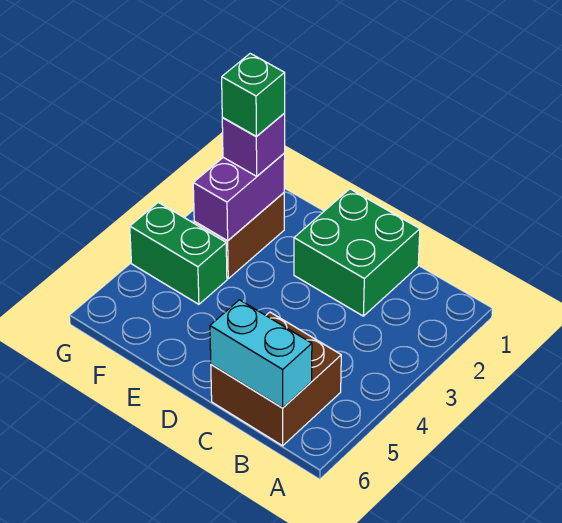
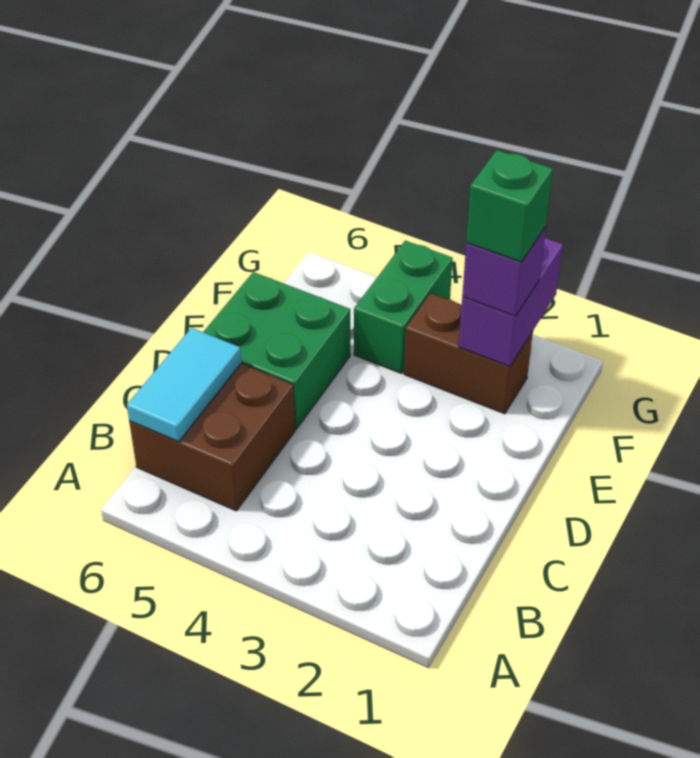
cyan 1x2 brick [210,300,312,408] -> cyan 1x2 tile [127,328,241,442]
green 2x2 brick [294,189,420,316] -> green 2x2 brick moved to [203,272,350,429]
purple 1x2 brick [193,154,285,241] -> purple 1x2 brick turned to [459,238,563,367]

